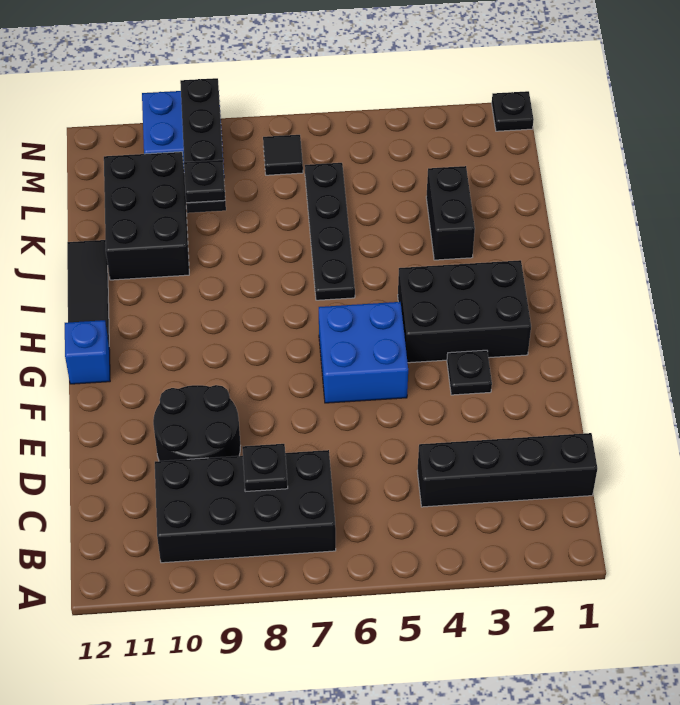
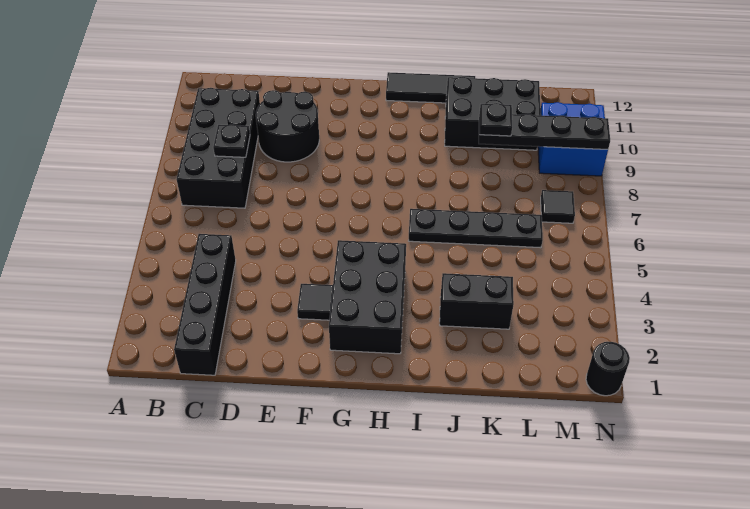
black 1x1 plate [447,350,492,395] -> black 1x1 tile [297,284,333,320]
blue 2x2 brick [319,302,408,403] -> none
blue 1x1 brick [65,320,110,384] -> none
black 1x1 plate [492,91,534,131] -> black 1x1 round brick [586,342,630,396]

